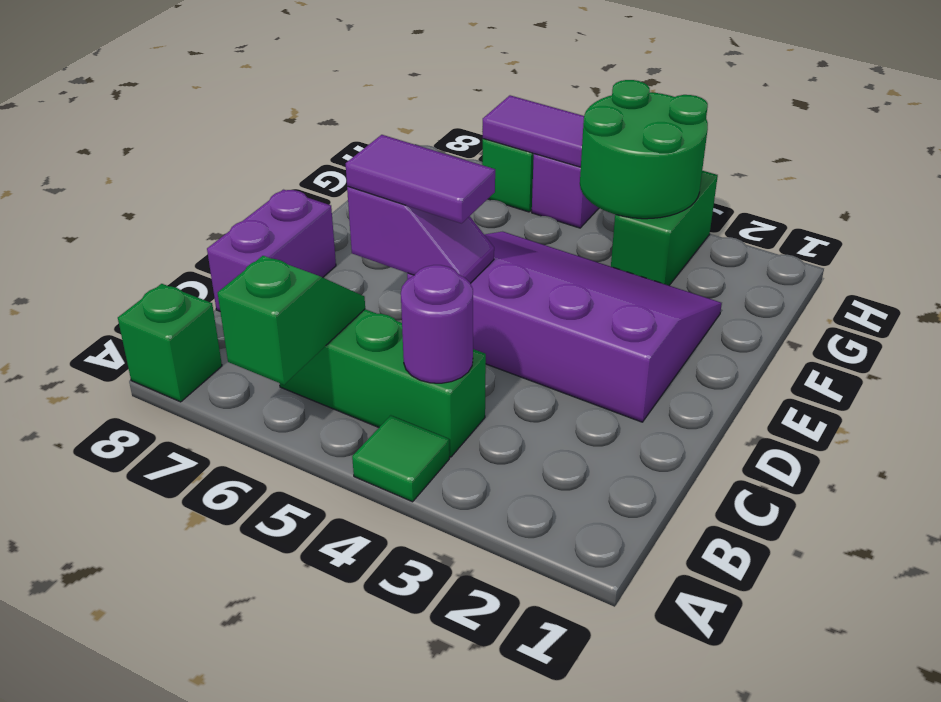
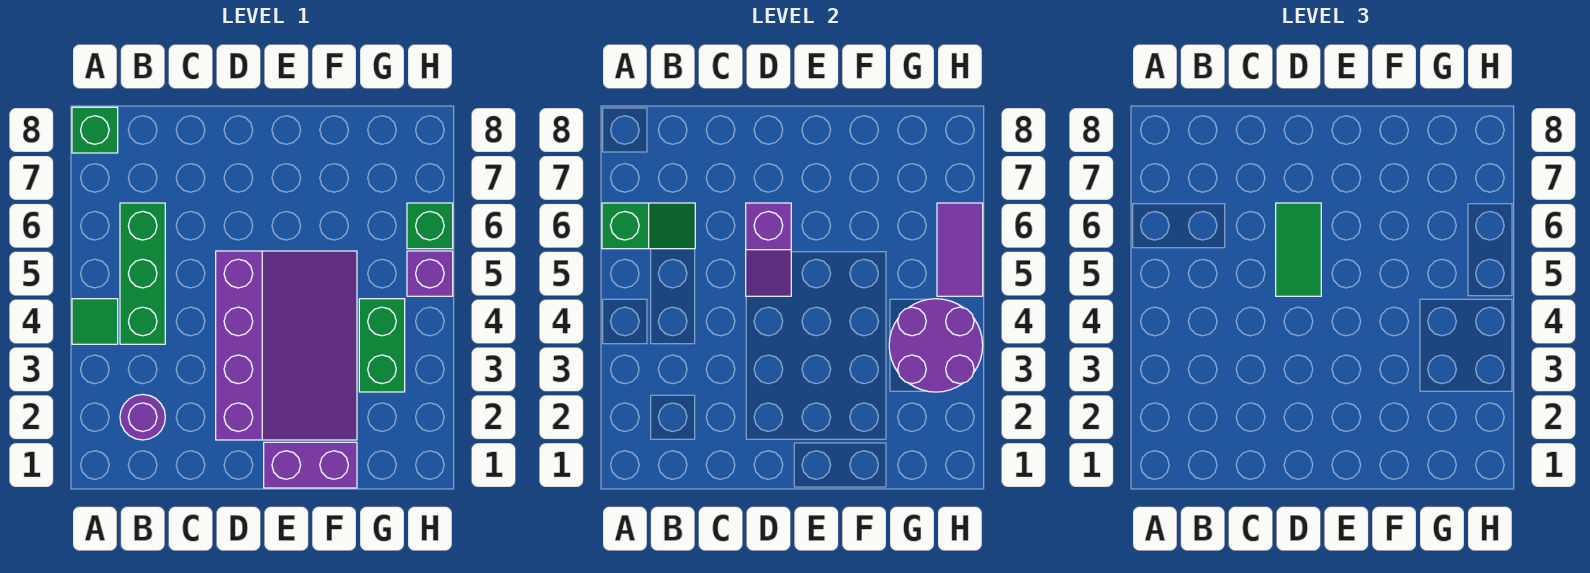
purple 1x1 round brick [401,265,473,383] -> purple 1x1 round brick moved to [120,394,165,440]
purple 1x2 brick [207,190,336,311] -> purple 1x2 brick moved to [264,442,357,488]
purple 1x2 tile [346,135,495,223] -> green 1x2 tile [1276,203,1321,296]
green 1x2 brick [611,171,718,285] -> green 1x2 brick turned to [359,299,405,392]
green 2x2 round brick [580,80,708,219] -> purple 2x2 round brick [889,299,983,392]

